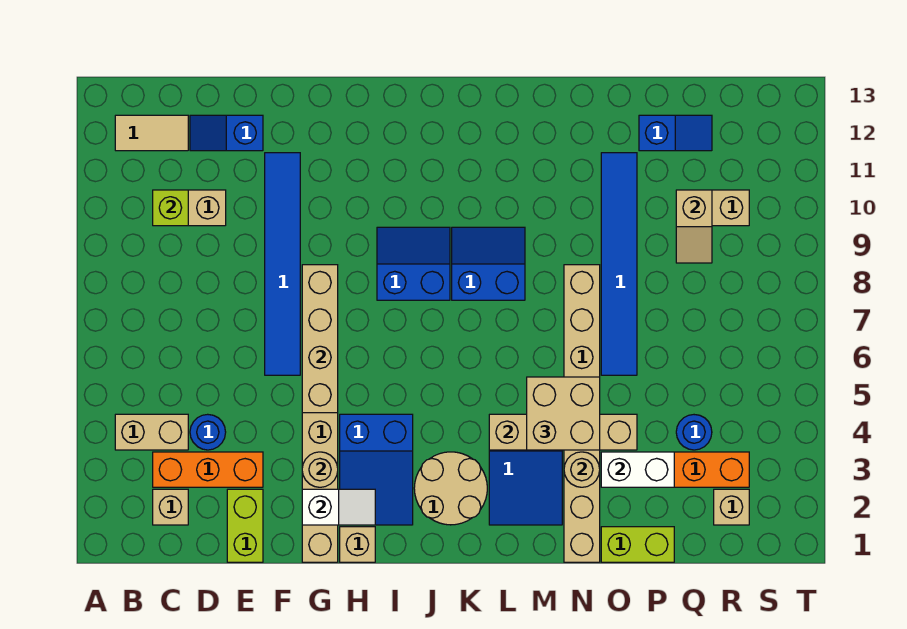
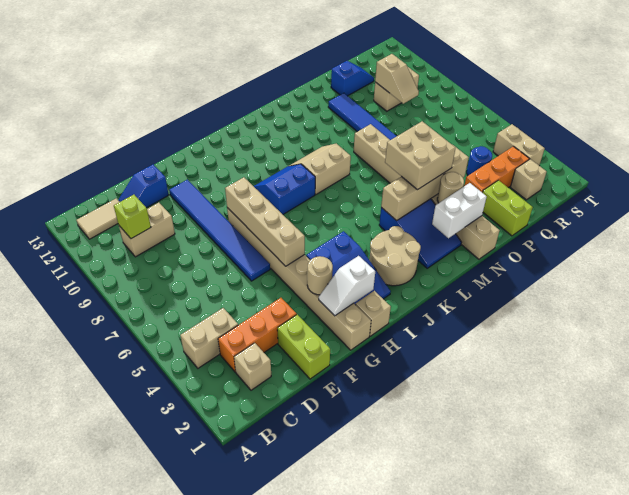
blue 1x1 round brick [190,414,226,450] -> none
white 1x2 slope [302,489,375,525] -> white 1x2 slope turned to [319,256,375,316]
blue 2x2 slope [452,227,525,300] -> tan 2x2 slope [289,143,351,194]
lime 1x2 brick [601,527,674,562] -> lime 1x2 brick turned to [483,180,533,236]
white 1x2 brick [601,452,674,487] -> white 1x2 brick moved to [432,183,487,238]
none -> tan 1x2 brick [493,124,545,166]

